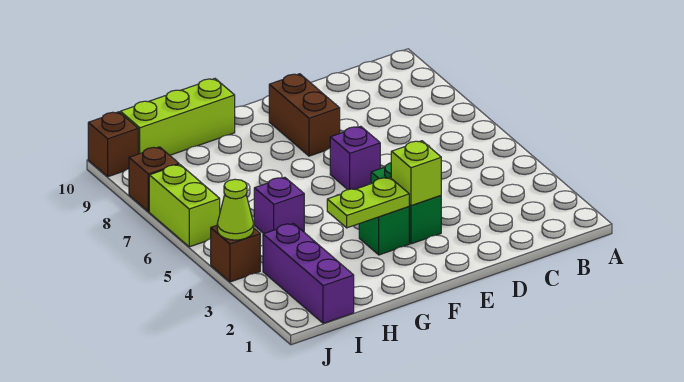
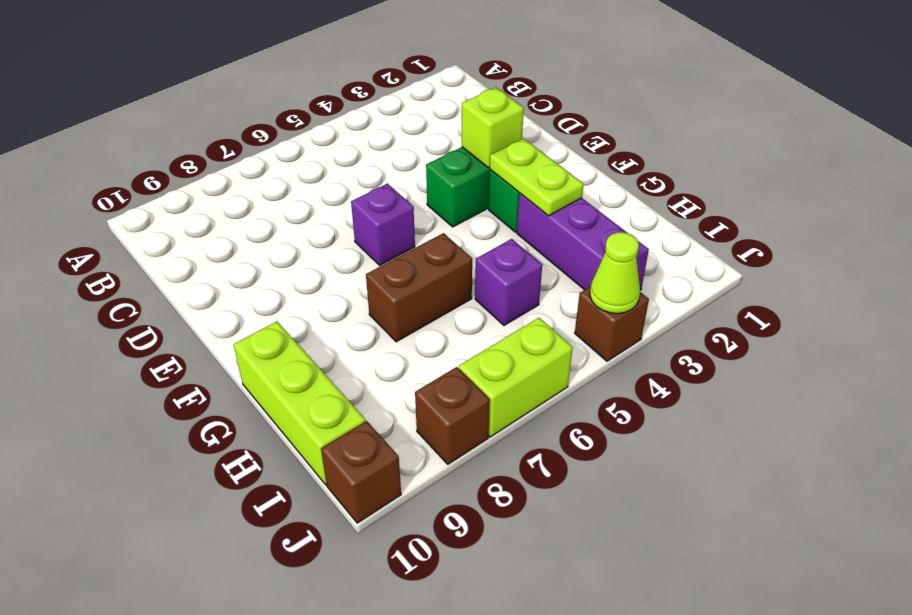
brown 1x2 brick [269,74,340,156] -> brown 1x2 brick moved to [366,233,472,342]
purple 1x3 brick [263,224,354,323] -> purple 1x3 brick turned to [517,193,649,290]

